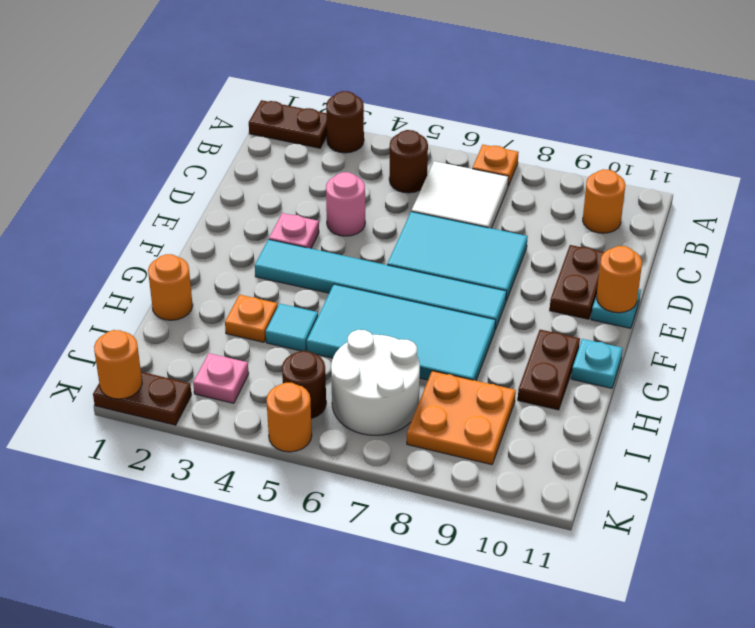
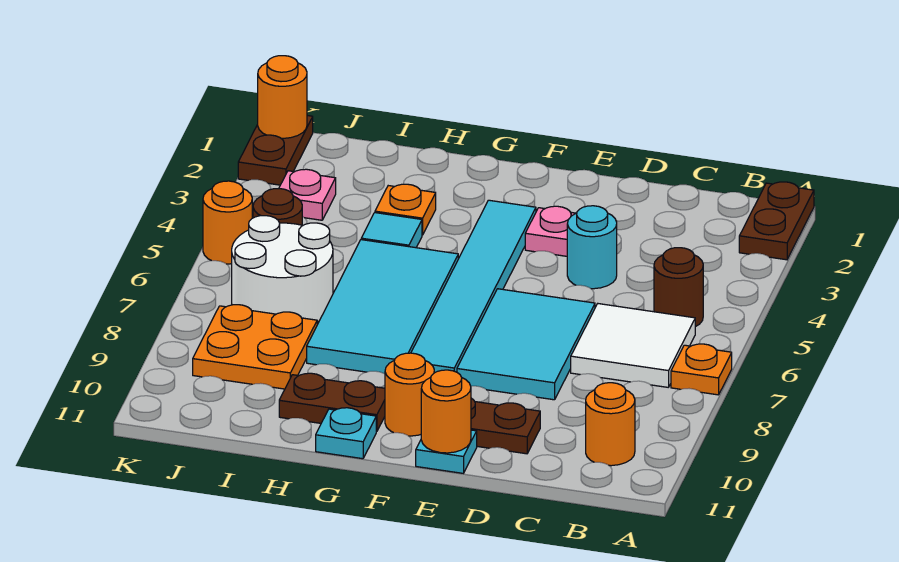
brown 1x1 round brick [326,91,364,153] -> none
pink 1x1 round brick [326,172,365,236] -> cyan 1x1 round brick [567,206,617,289]
orange 1x1 round brick [148,254,193,320] -> orange 1x1 round brick moved to [385,353,434,436]

